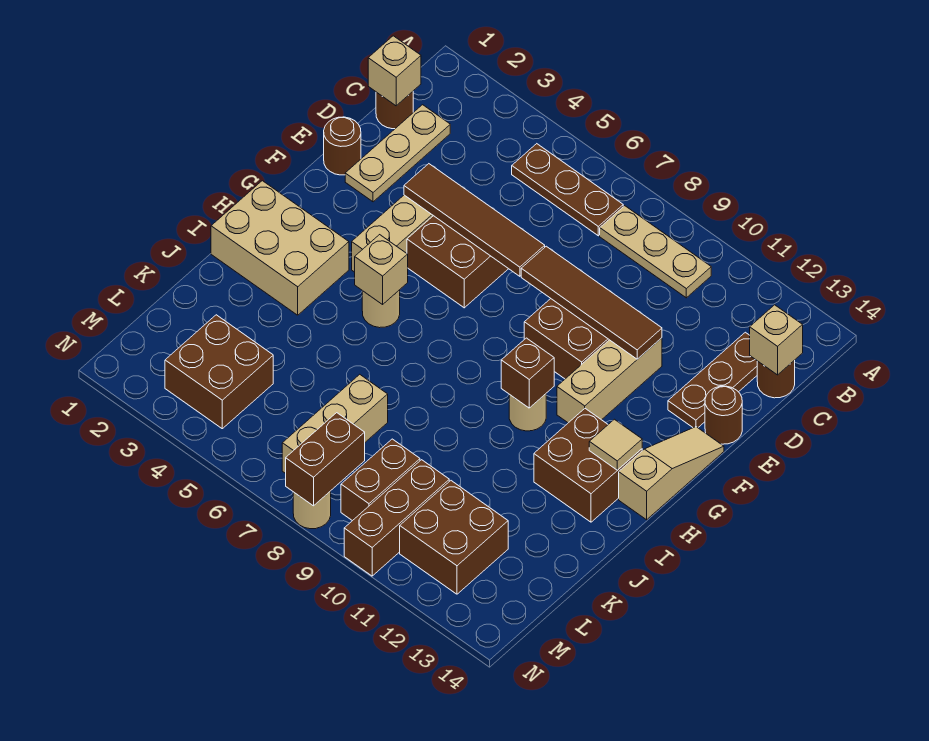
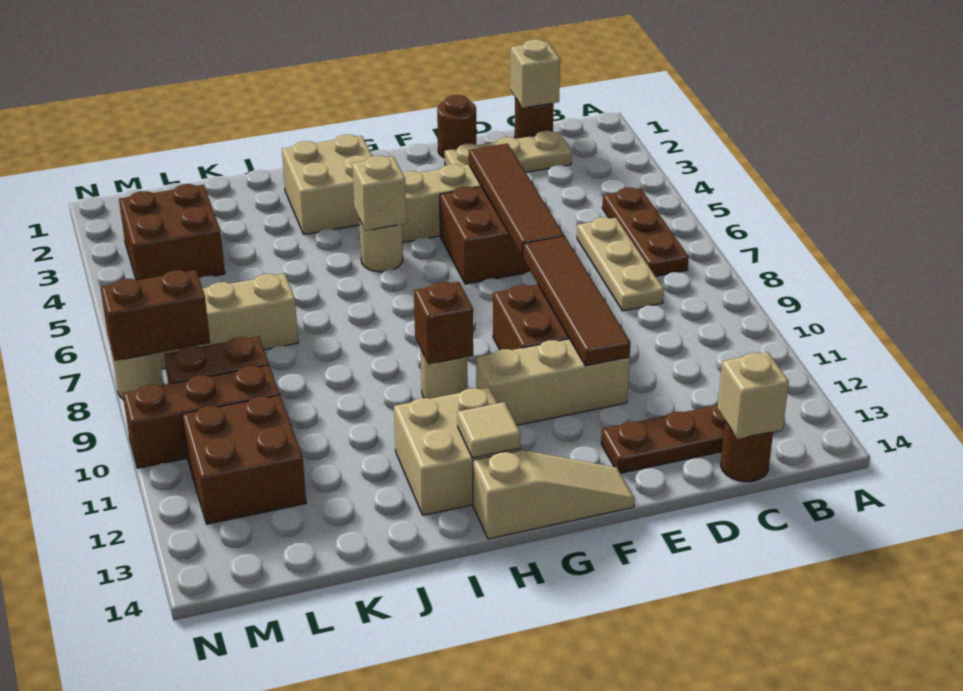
tan 1x3 plate [600,206,711,298] -> tan 1x3 plate moved to [577,217,664,311]
brown 1x1 round brick [705,386,742,444] -> none
tan 2x3 brick [211,181,349,315] -> tan 2x2 brick [282,135,372,235]
brown 2x2 brick [534,409,642,522] -> tan 2x2 brick [394,387,520,515]

